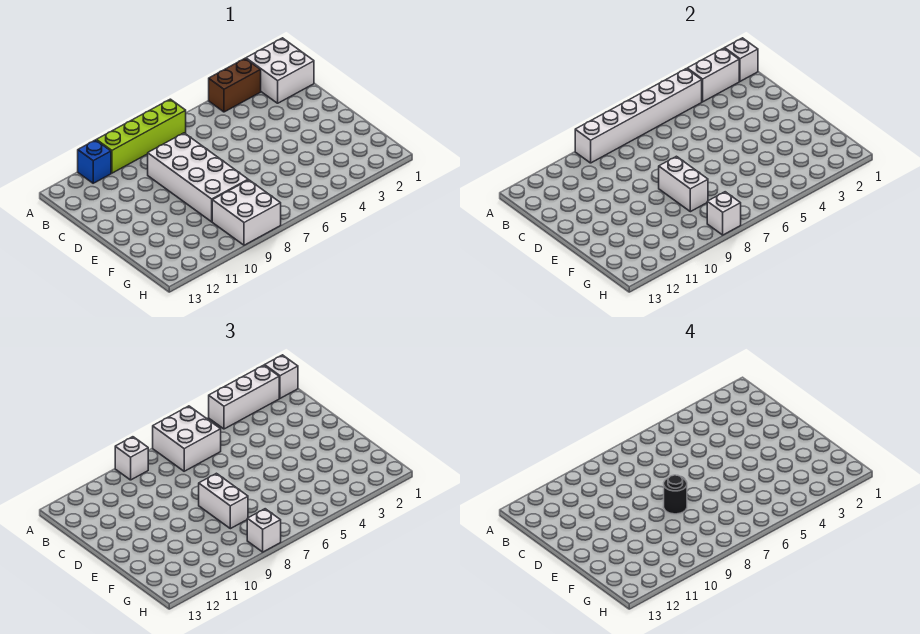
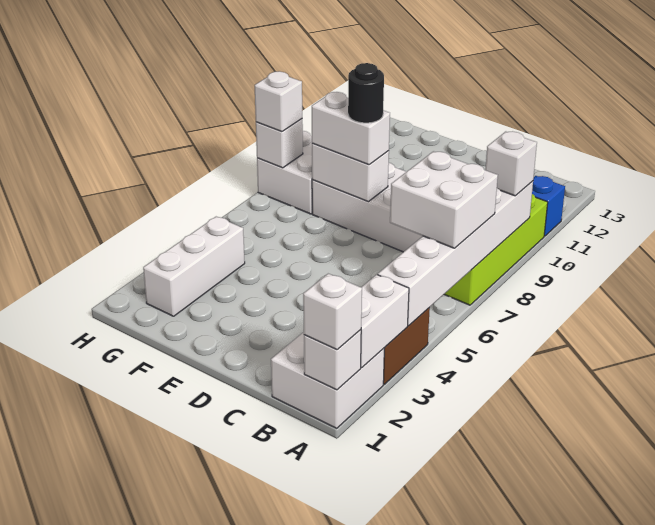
white 1x3 brick [209,365,279,429] -> white 1x3 brick moved to [143,217,245,316]

